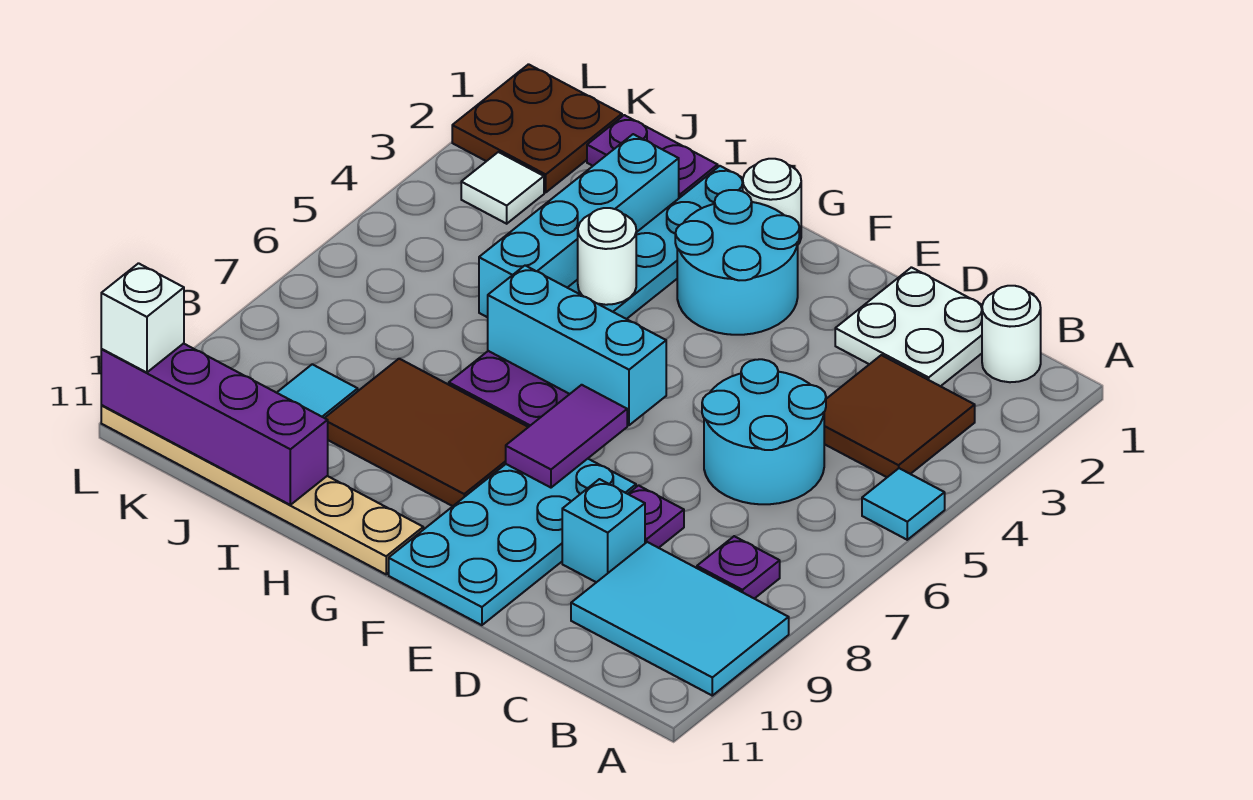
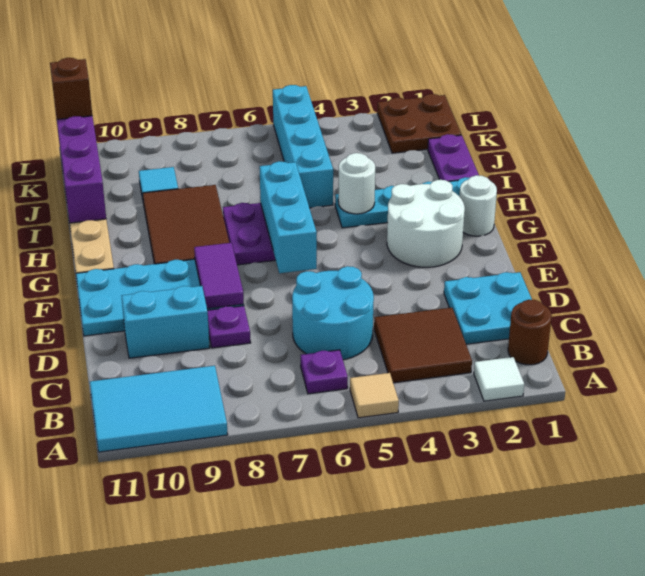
cyan 1x1 tile [862,468,945,540] -> tan 1x1 tile [350,373,399,418]
cyan 2x3 tile [571,542,789,696] -> cyan 2x3 tile turned to [90,366,228,452]
white 1x1 round brick [982,286,1041,382] -> brown 1x1 round brick [508,300,552,365]
purple 1x1 plate [697,536,780,599] -> purple 1x1 plate moved to [301,350,348,394]
white 2x2 plate [835,267,982,386] -> cyan 2x2 plate [444,272,532,344]
cyan 1x1 brick [562,479,645,582] -> cyan 1x2 brick [122,286,210,358]
cyan 2x2 round brick [675,190,799,335] -> white 2x2 round brick [387,180,465,267]
purple 1x2 tile [506,385,627,488] -> purple 1x2 tile turned to [194,243,244,309]
cyan 1x4 brick [479,134,679,317] -> cyan 1x4 brick turned to [273,85,333,208]
white 1x1 tile [461,152,544,224] -> white 1x1 tile moved to [474,357,524,401]
white 1x1 brick [101,263,184,373] -> brown 1x1 brick [50,58,92,119]

